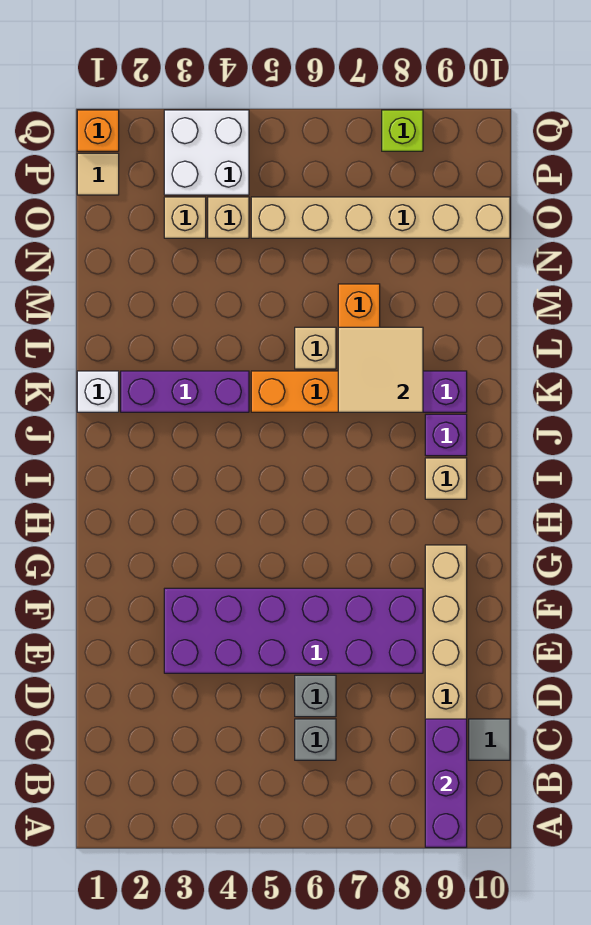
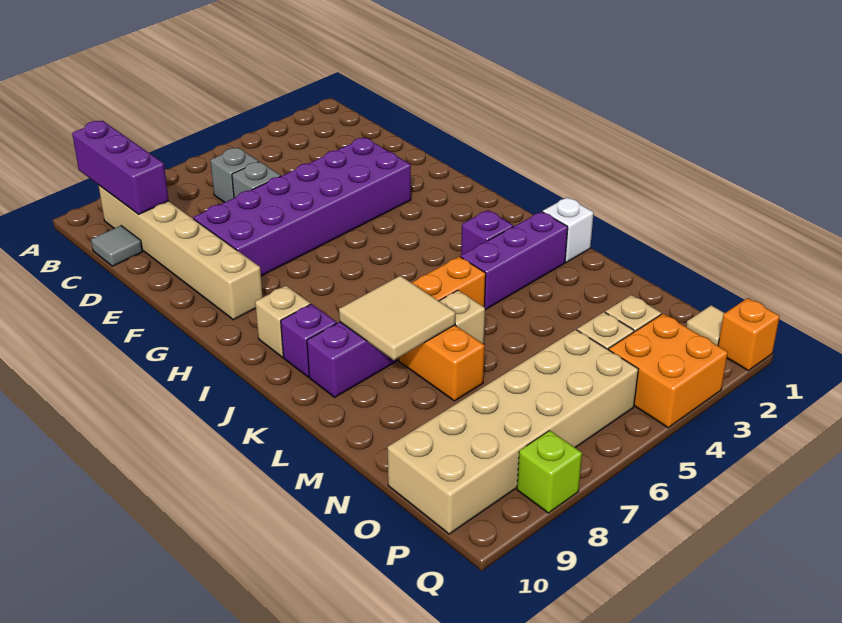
none -> purple 1x1 brick [461,210,513,255]
tan 1x6 brick [251,197,510,238] -> tan 2x6 brick [388,330,639,534]
white 2x2 brick [164,110,249,195] -> orange 2x2 brick [609,314,728,428]

